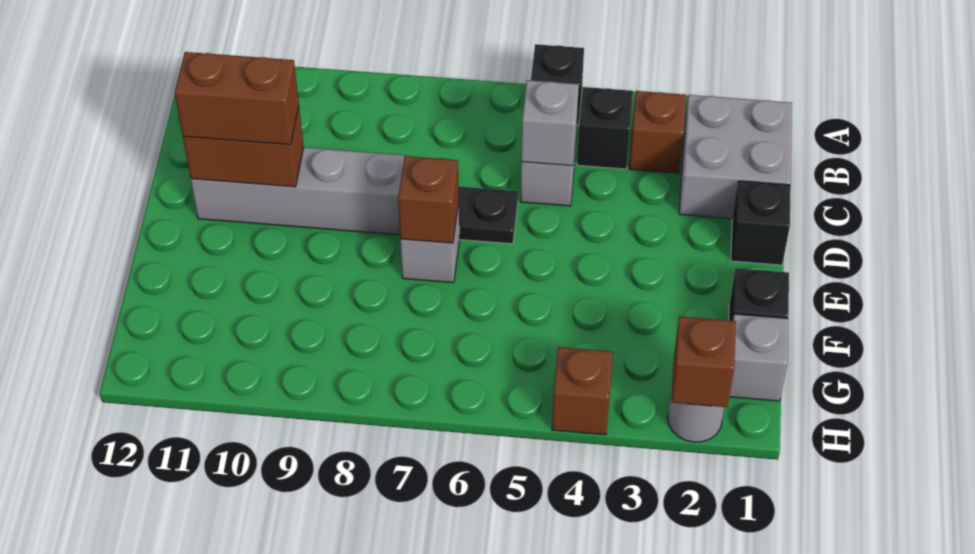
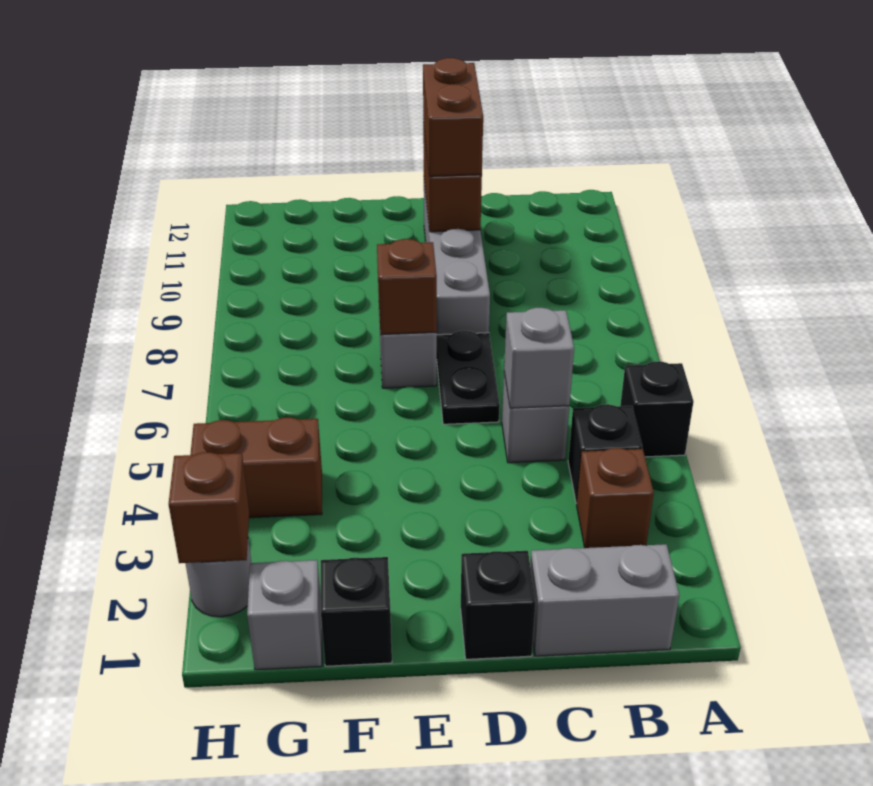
grey 2x2 brick [679,95,792,219] -> grey 1x2 brick [530,544,679,656]
brown 1x1 brick [552,347,613,435] -> brown 1x2 brick [190,417,322,518]

